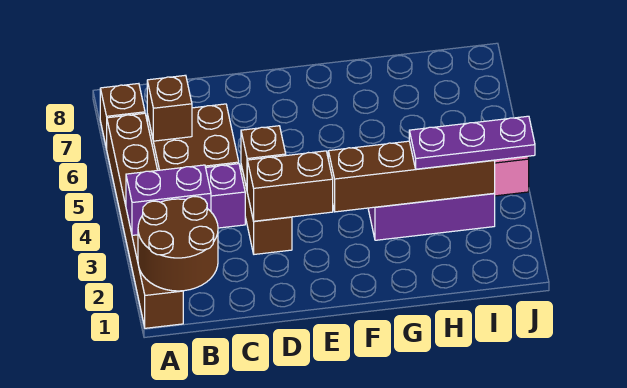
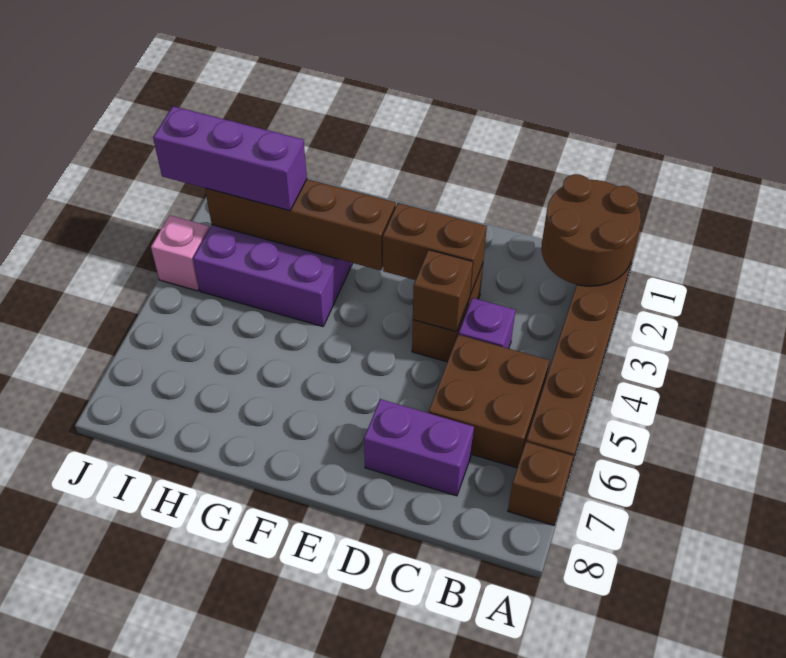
purple 1x2 brick [126,165,211,235] -> purple 1x2 brick moved to [364,399,474,496]
brown 1x1 brick [147,75,192,141] -> none
purple 1x3 plate [409,116,535,169] -> purple 1x3 brick [153,106,307,211]

